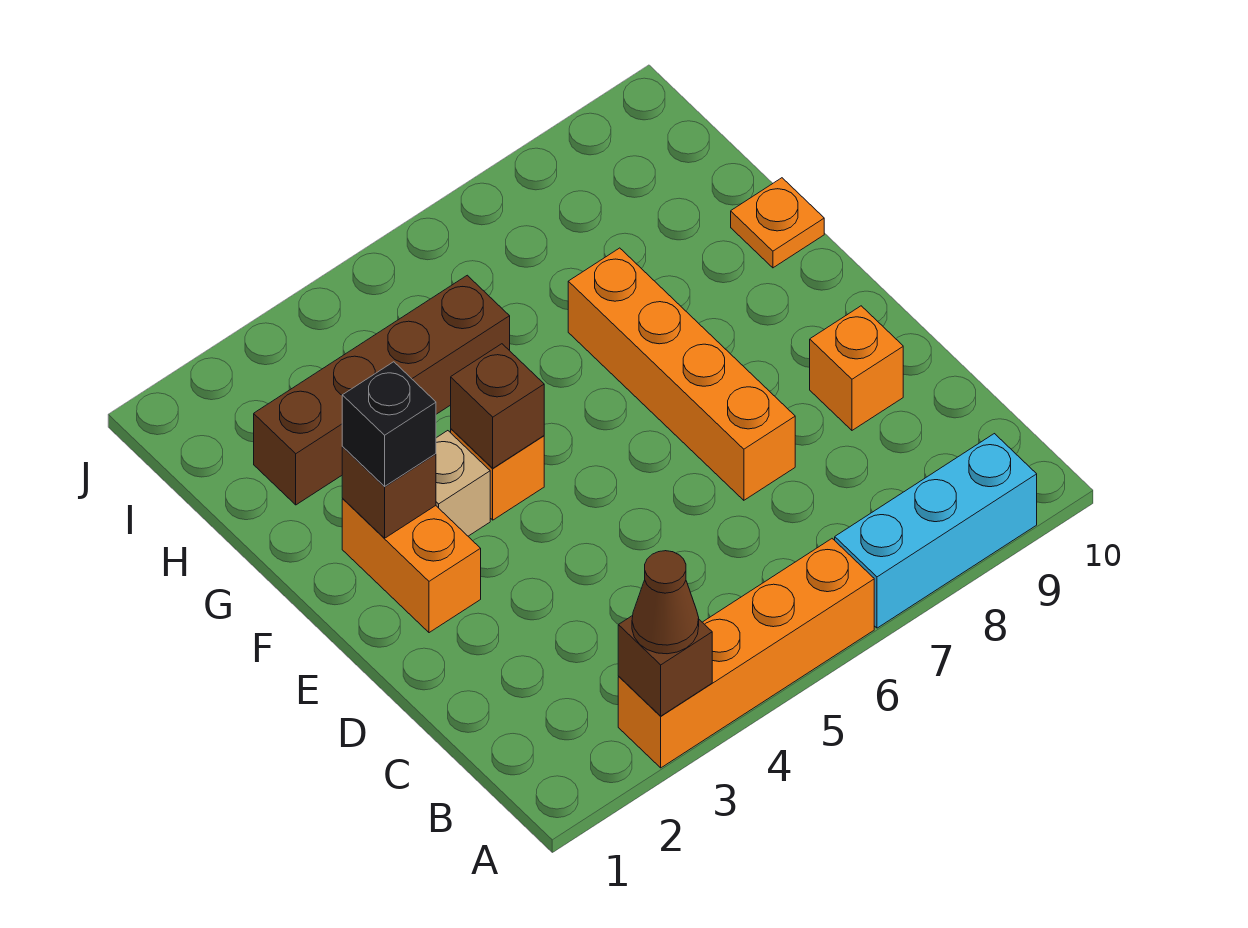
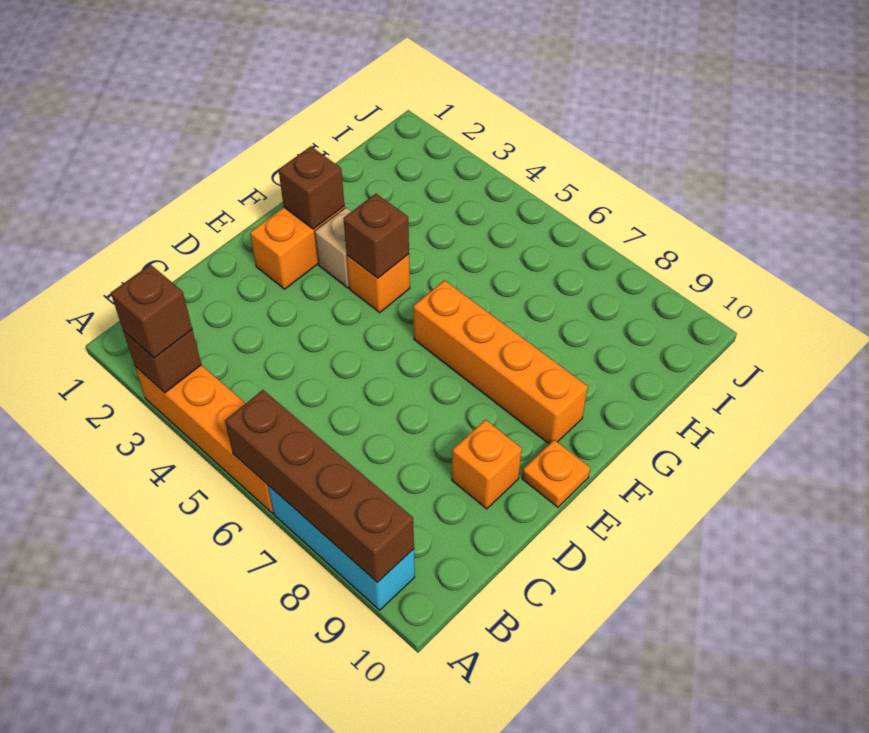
brown 1x1 cone [632,551,699,654] -> brown 1x1 brick [111,264,192,358]
orange 1x4 brick [568,248,795,500] -> orange 1x4 brick turned to [413,280,588,444]
black 1x1 brick [342,362,436,487] -> none
orange 1x1 plate [731,178,824,268] -> orange 1x1 plate moved to [522,440,590,507]
brown 1x4 brick [254,275,510,505] -> brown 1x4 brick moved to [225,390,414,583]

